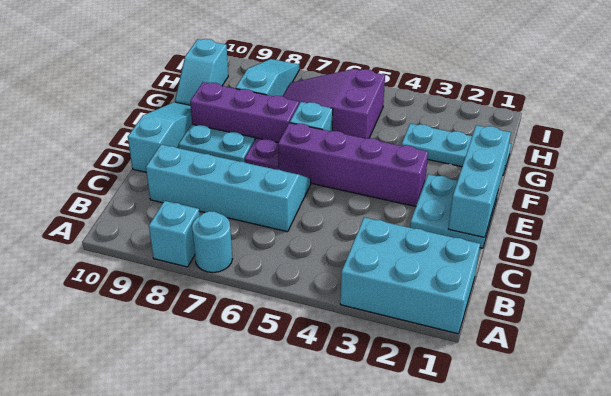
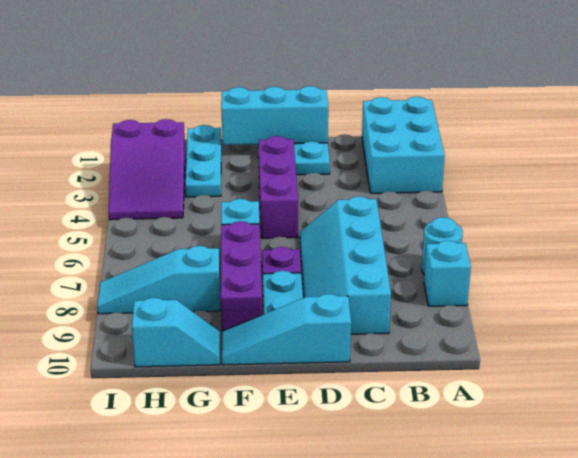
purple 1x4 brick [278,123,428,206] -> purple 1x3 brick [258,136,298,238]
purple 2x3 slope [283,69,385,139] -> purple 2x3 slope moved to [108,119,186,220]

